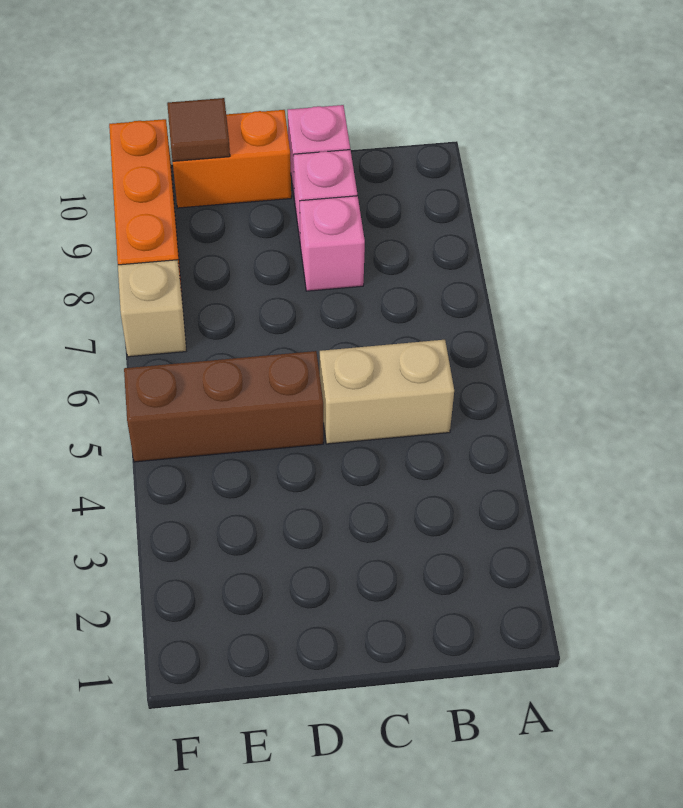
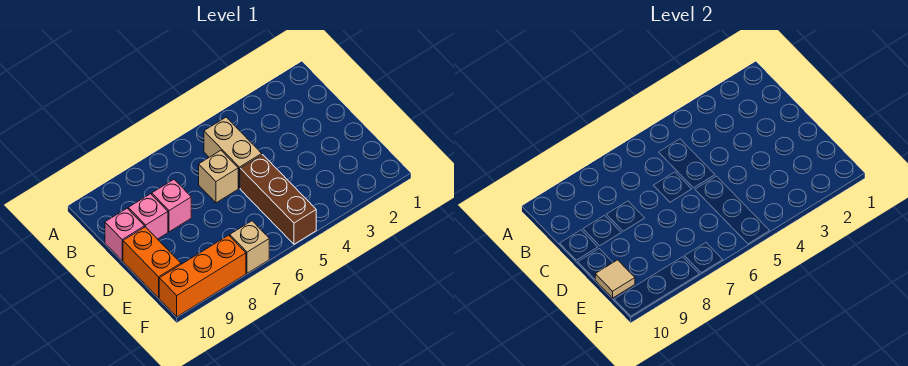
none -> tan 1x1 brick [199,150,238,203]
brown 1x1 tile [167,98,230,161] -> tan 1x1 tile [595,260,635,298]

